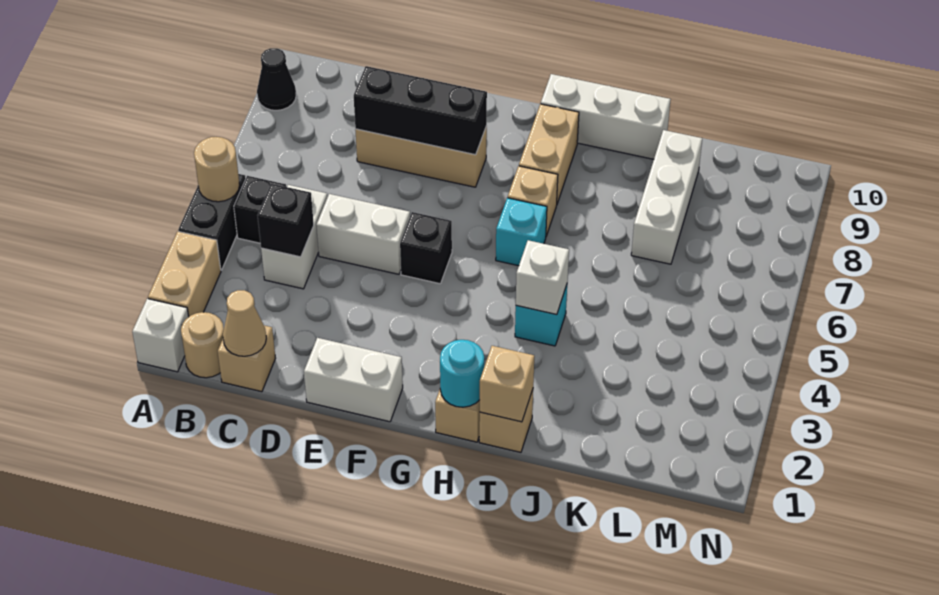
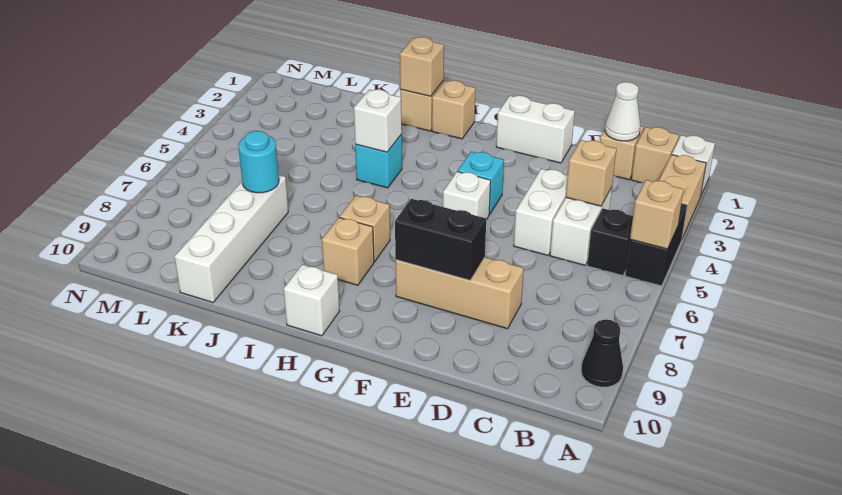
tan 1x1 round brick [194,137,240,202] -> tan 1x1 brick [630,180,684,249]
tan 1x1 round brick [181,312,224,378] -> tan 1x1 brick [631,127,679,183]
tan 1x1 cone [223,290,266,356] -> white 1x1 cone [605,82,640,141]
black 1x1 brick [258,184,314,257] -> tan 1x1 brick [566,140,616,206]
white 1x2 brick [316,194,410,274] -> white 1x2 brick turned to [514,169,568,255]
black 1x3 brick [354,66,487,155] -> black 1x2 brick [395,199,486,280]
black 1x1 brick [400,212,452,284] -> white 1x1 brick [443,172,491,220]
cyan 1x1 round brick [440,340,484,407] -> cyan 1x1 round brick moved to [238,131,279,193]
cyan 1x1 brick [496,198,547,266] -> cyan 1x1 brick moved to [458,151,504,215]
tan 1x2 brick [519,104,579,204] -> tan 1x1 brick [322,217,374,285]
white 1x3 brick [541,74,671,159] -> white 1x1 brick [284,264,340,336]
white 1x3 brick [631,130,702,264] -> white 1x4 brick [174,175,288,302]

